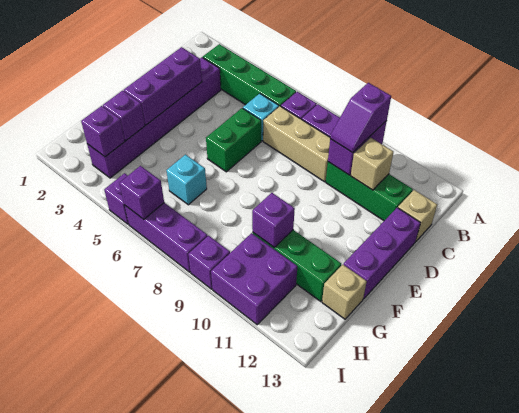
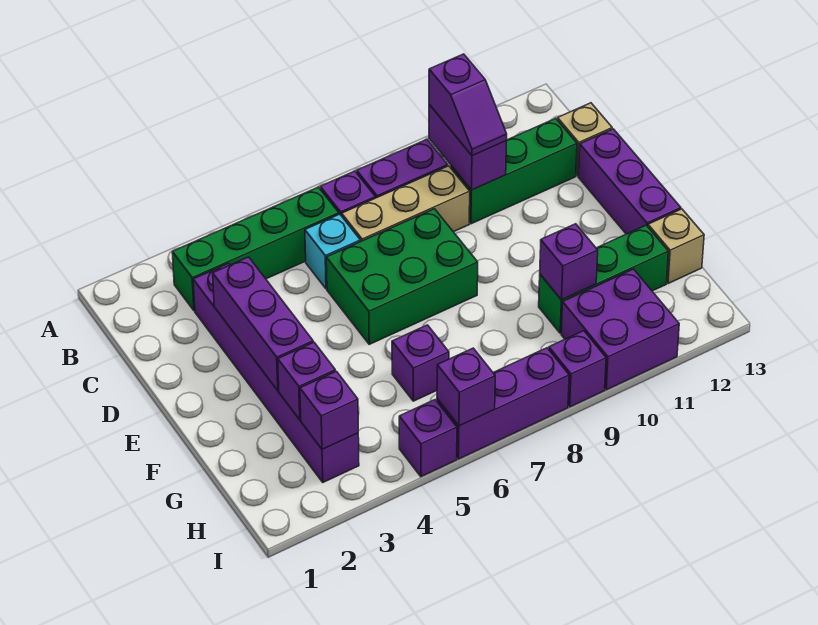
tan 1x1 brick [351,138,393,190] -> none
green 1x2 brick [206,108,261,172] -> green 2x3 brick [326,209,478,344]
cyan 1x1 brick [166,155,207,205] -> purple 1x1 brick [392,325,449,401]

